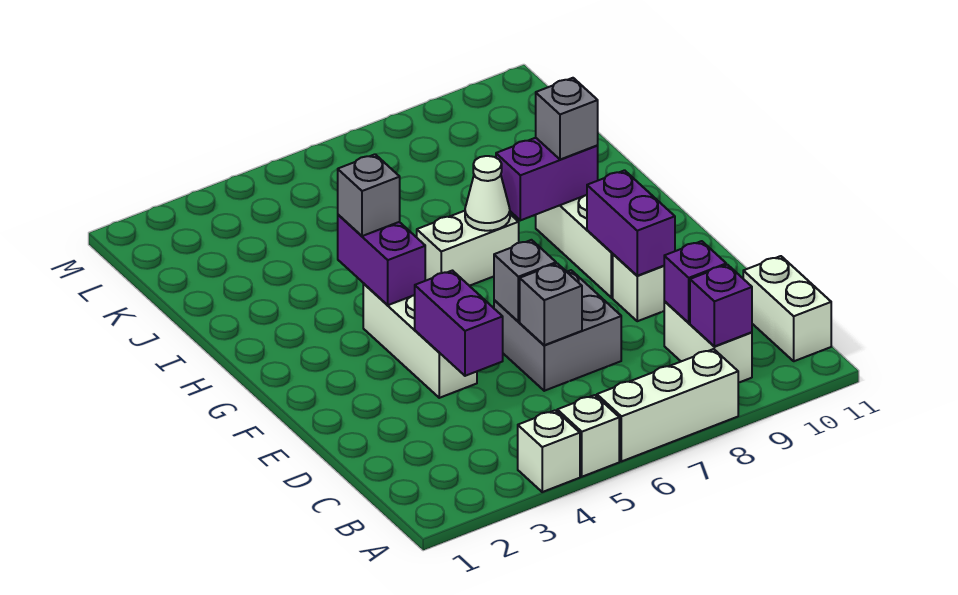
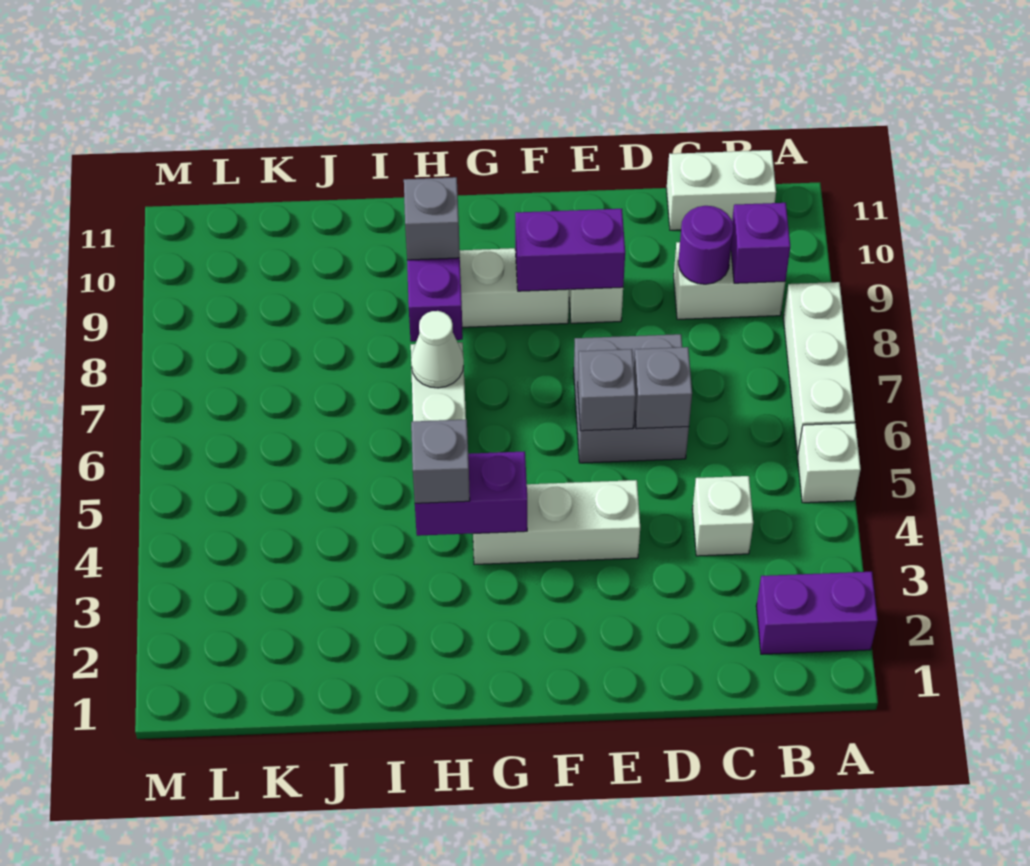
white 1x1 brick [518,410,580,492] -> white 1x1 brick moved to [692,476,753,556]
purple 1x1 brick [664,241,726,323] -> purple 1x1 round brick [678,206,733,284]
purple 1x2 brick [415,271,503,376] -> purple 1x2 brick moved to [756,572,878,654]

